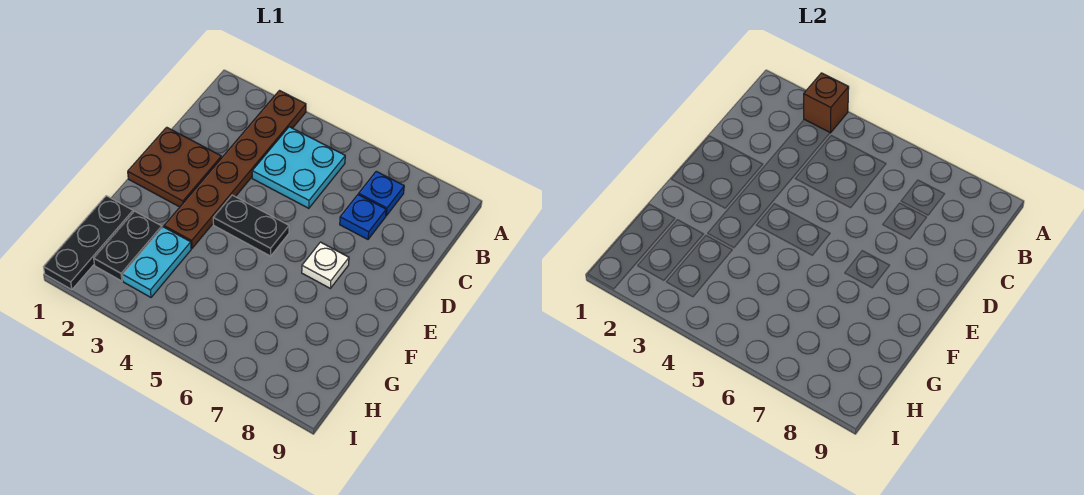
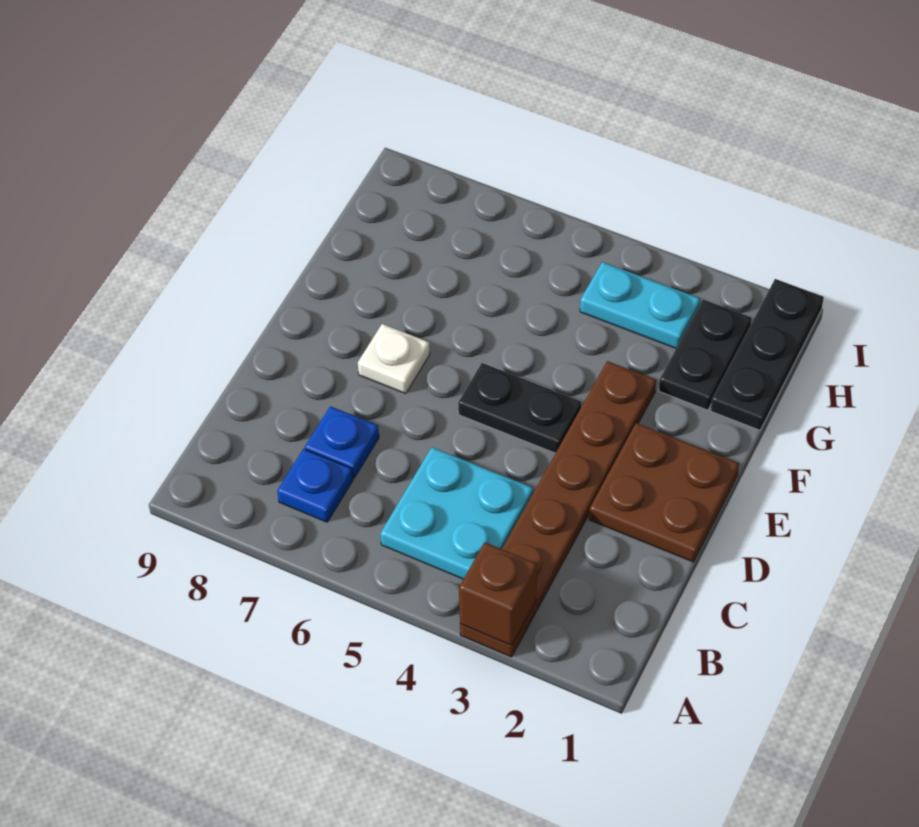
cyan 1x2 plate [123,227,191,297] -> cyan 1x2 plate turned to [580,262,700,348]

